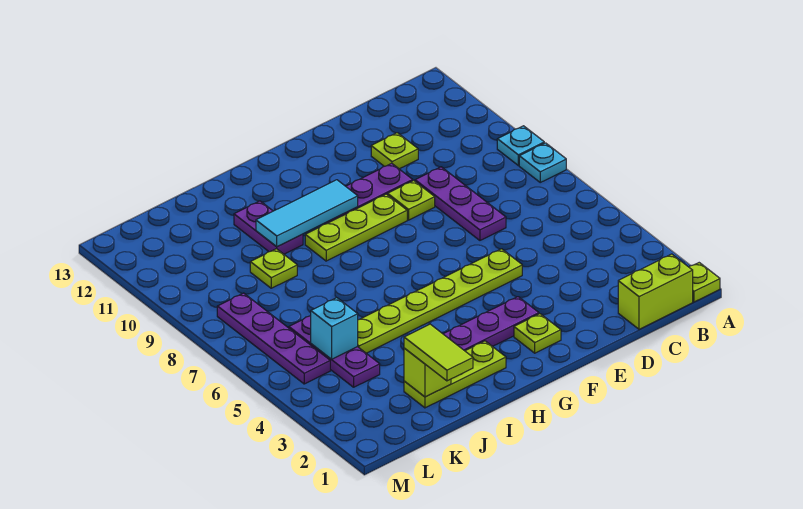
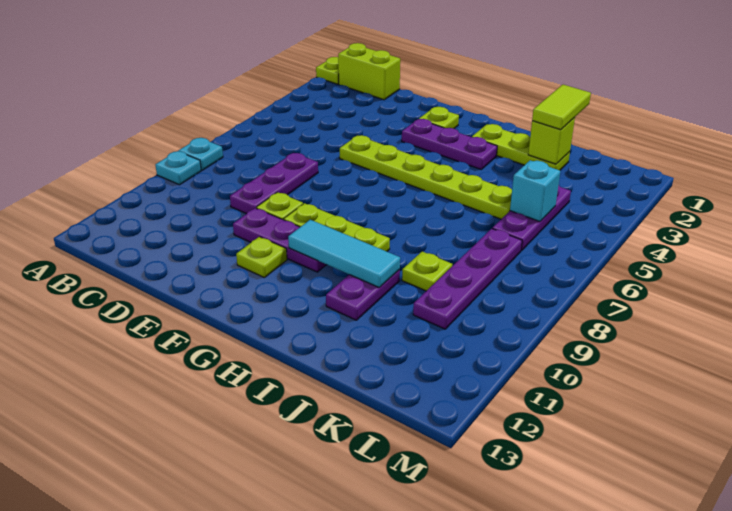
lime 1x1 plate [371,133,418,169] -> lime 1x1 plate moved to [236,237,287,278]
purple 1x4 plate [217,293,330,384] -> purple 1x4 plate moved to [413,229,522,329]

